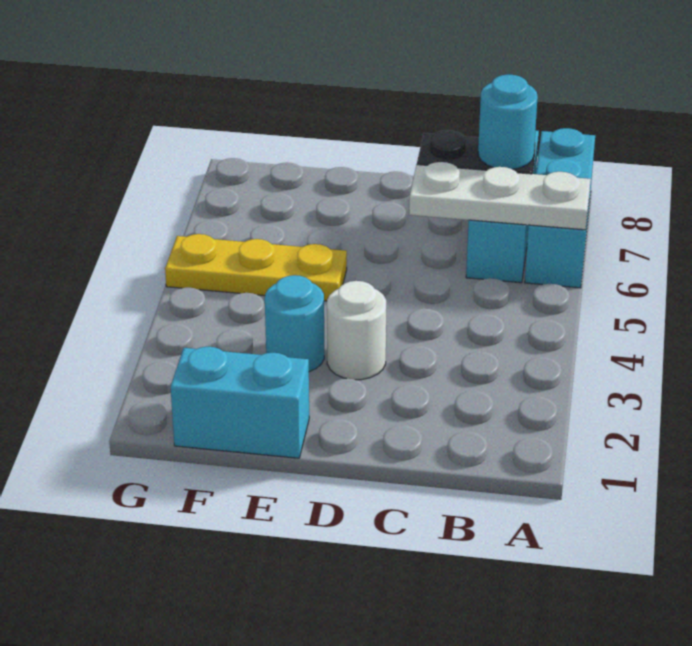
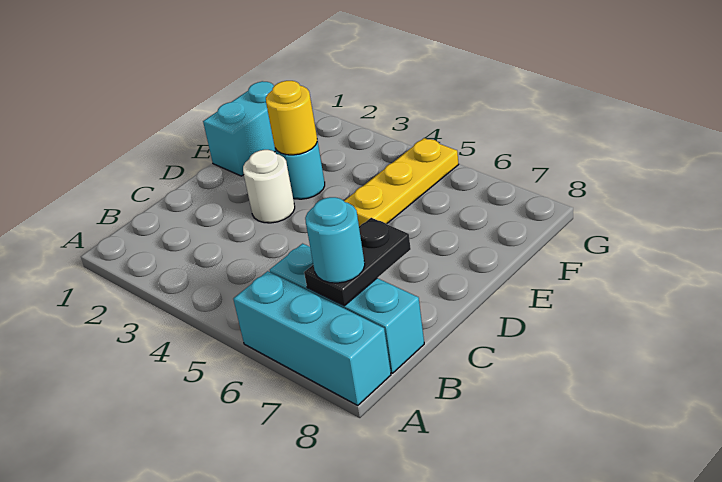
white 1x3 plate [409,162,591,230] -> none
none -> yellow 1x1 round brick [266,81,317,155]

